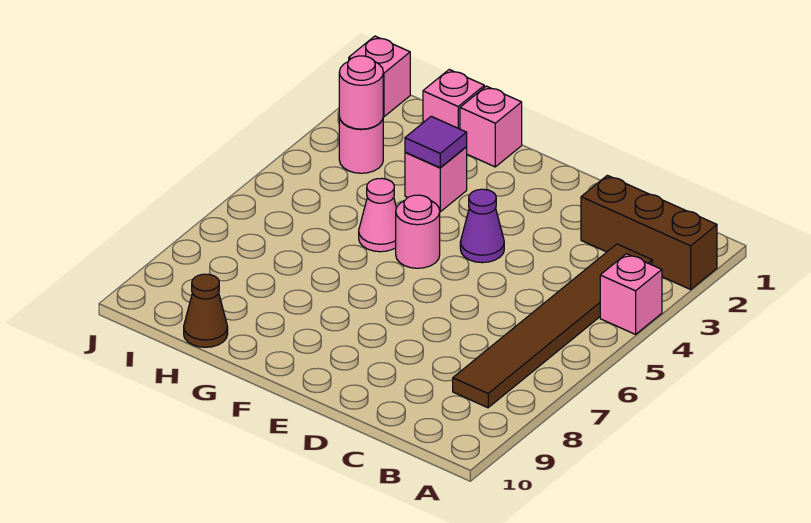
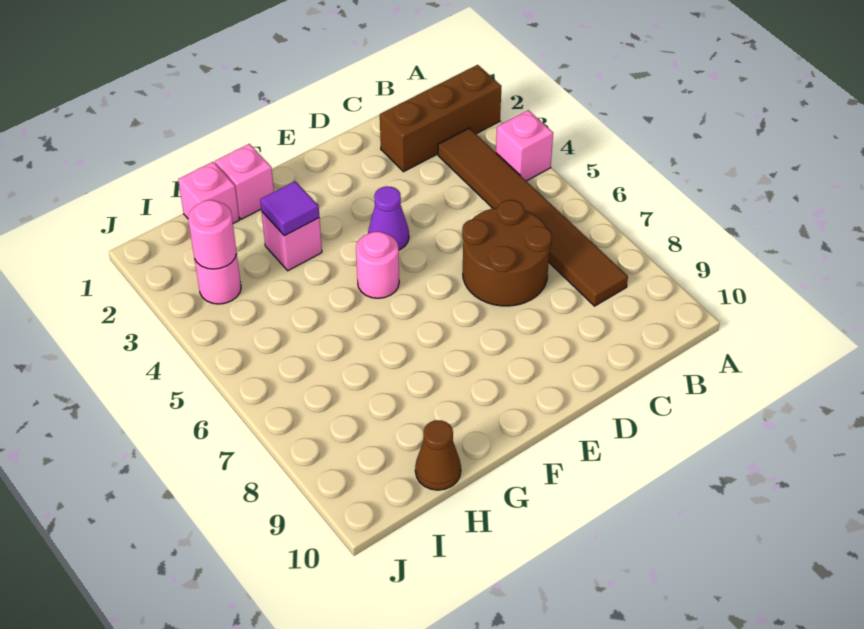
none -> brown 2x2 round brick [462,200,552,306]
pink 1x1 cone [359,178,397,252] -> none
pink 1x1 brick [349,36,410,117] -> none

